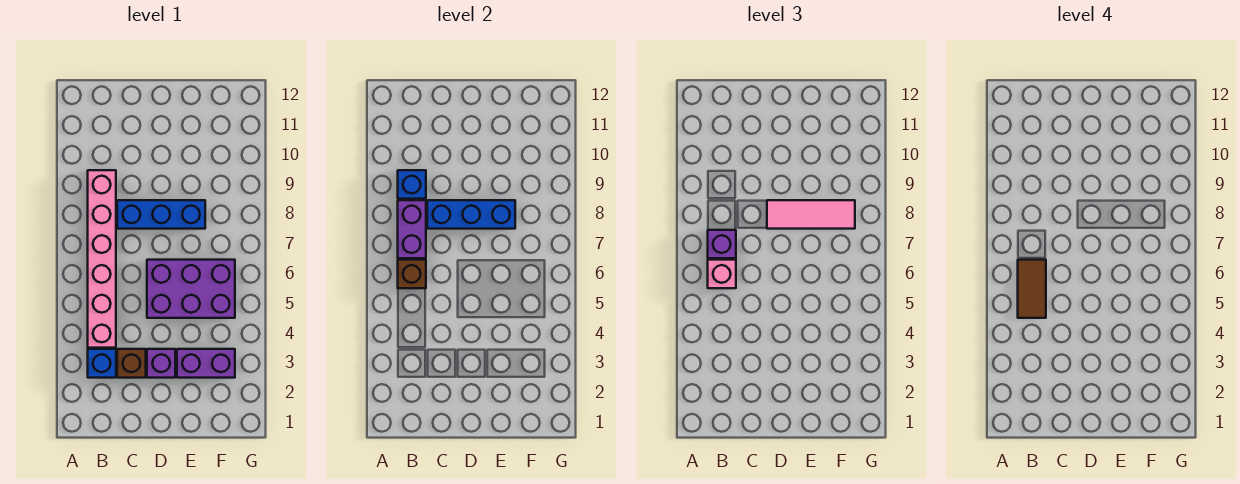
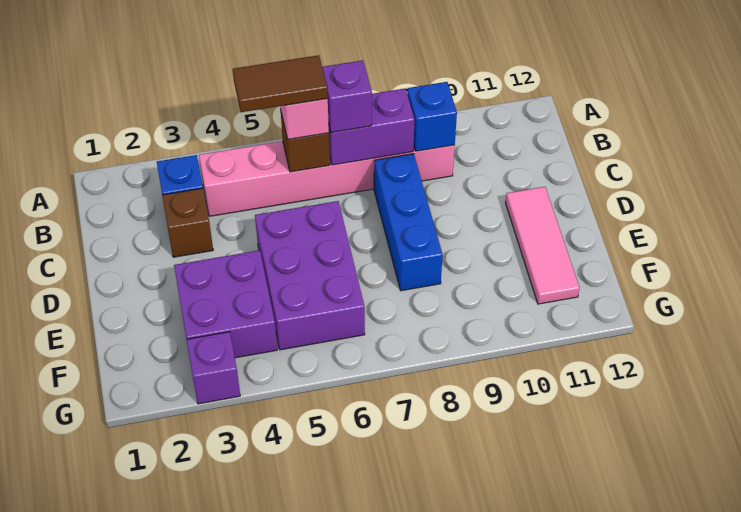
blue 1x3 brick [427,200,515,229] -> none
purple 1x1 brick [147,349,175,378] -> purple 1x1 brick moved to [187,332,240,404]
pink 1x3 tile [767,200,855,229] -> pink 1x3 tile moved to [505,187,580,304]
purple 1x2 brick [177,349,235,378] -> purple 2x2 brick [174,250,277,358]

